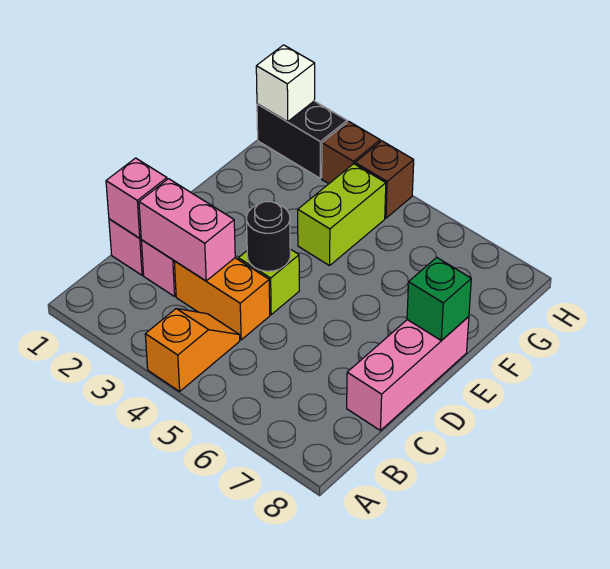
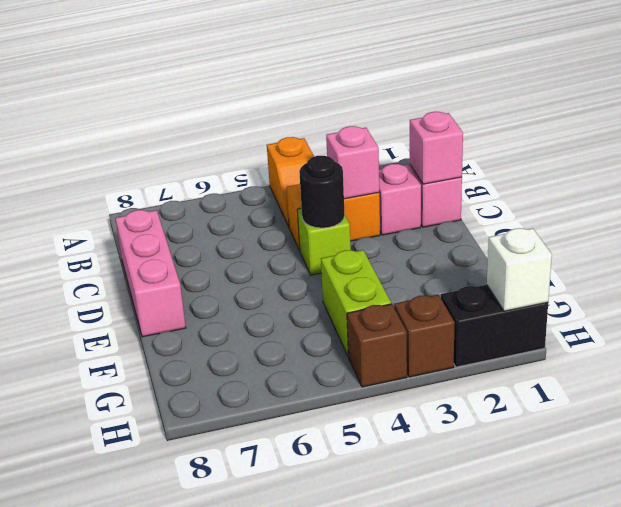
pink 1x2 brick [139,179,235,281] -> pink 1x1 brick [326,126,379,199]
green 1x1 brick [407,257,471,341] -> none

